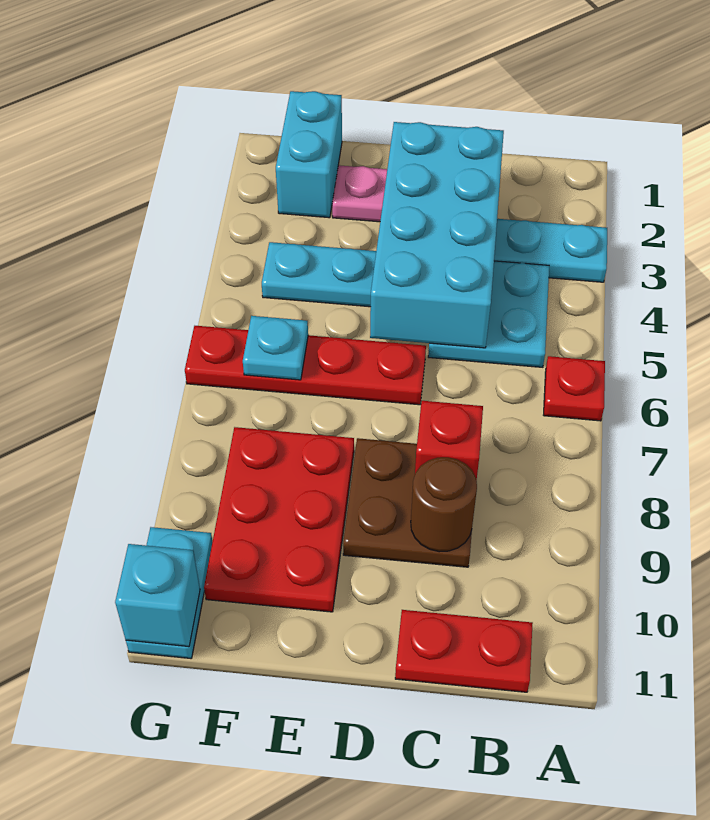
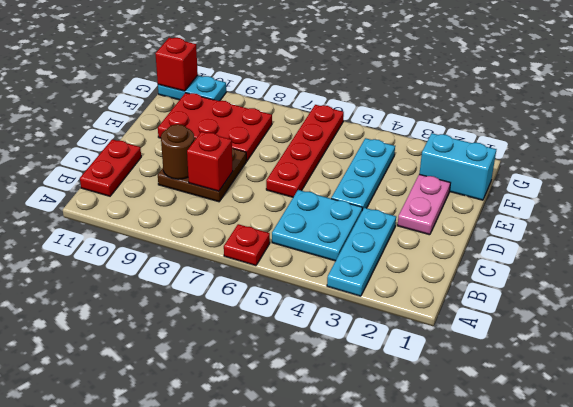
cyan 2x4 brick [370,122,504,348] -> none
cyan 1x1 plate [243,316,308,380] -> none
cyan 1x1 brick [115,544,200,647] -> red 1x1 brick [155,38,198,91]

